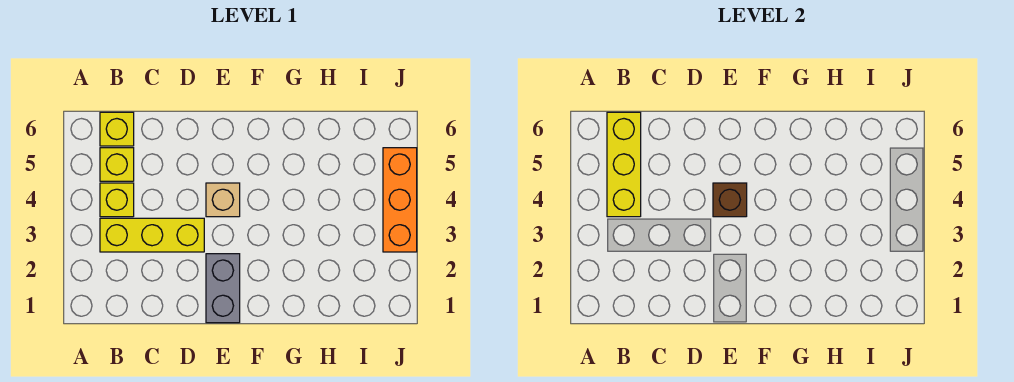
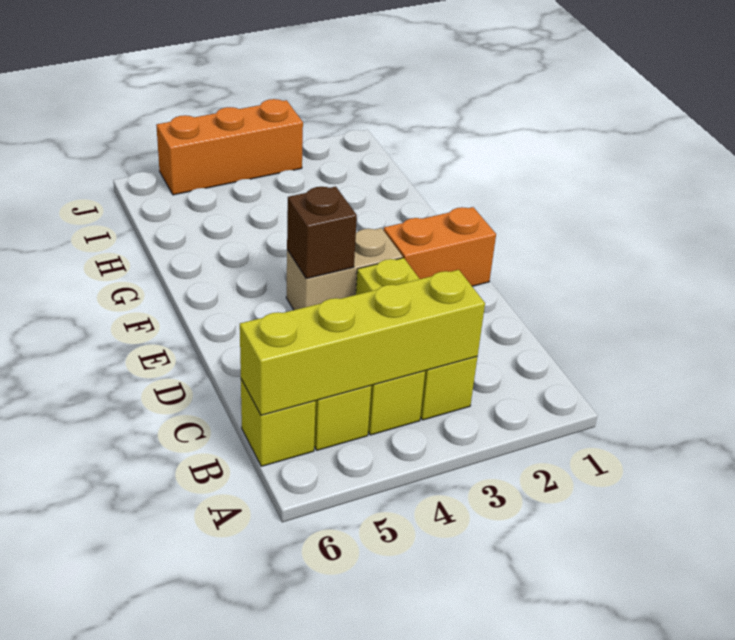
yellow 1x3 brick [607,112,641,217] -> yellow 1x4 brick [240,270,485,415]
grey 1x2 brick [206,254,240,323] -> orange 1x2 brick [384,207,496,286]
tan 1x1 brick [206,183,240,217] -> tan 1x2 brick [286,228,403,310]

